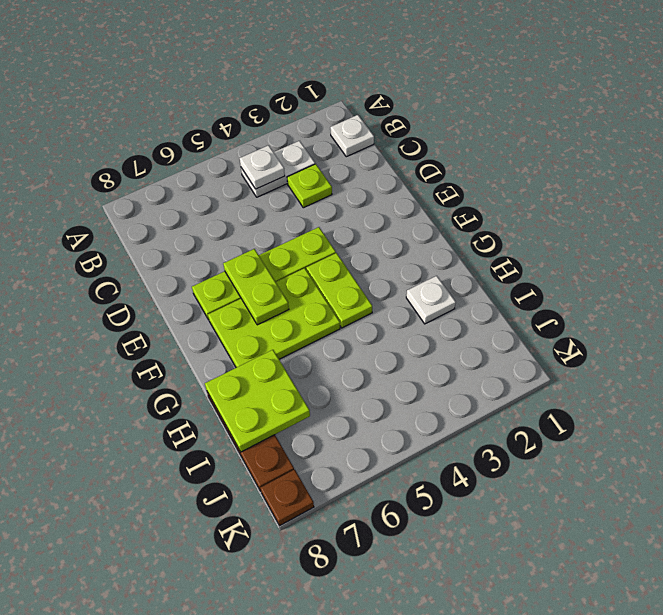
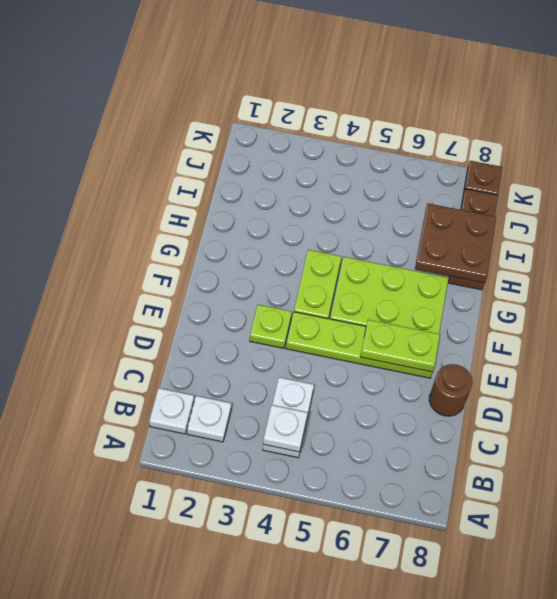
white 1x2 plate [241,141,315,197] -> white 1x2 plate turned to [263,377,314,458]
lime 1x1 plate [287,164,332,208] -> lime 1x1 plate moved to [250,305,292,348]
none -> brown 1x1 round brick [429,364,472,416]
lime 1x2 plate [223,249,289,325] -> lime 1x2 plate turned to [360,320,440,372]
white 1x1 plate [406,276,456,324] -> white 1x1 plate moved to [187,396,231,442]
lime 2x2 plate [205,350,310,452] -> brown 2x2 plate [415,203,496,283]

